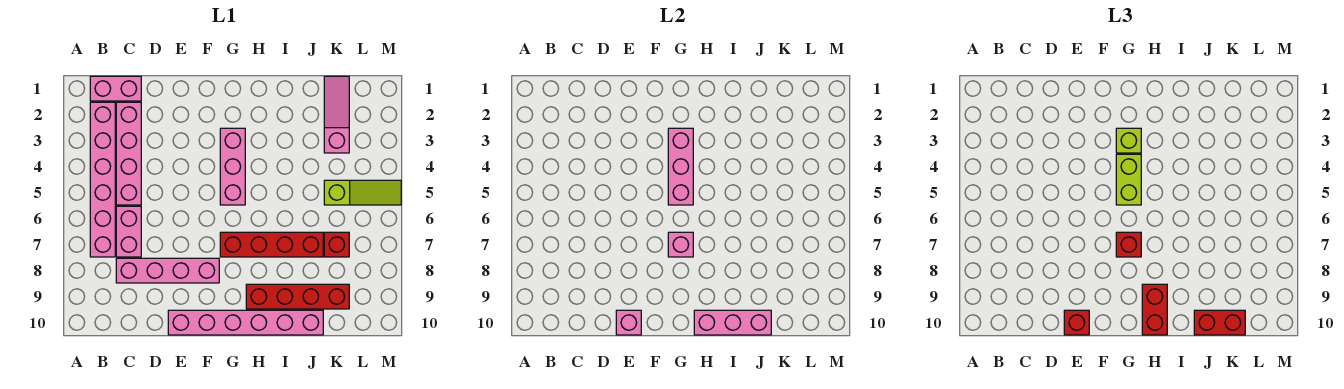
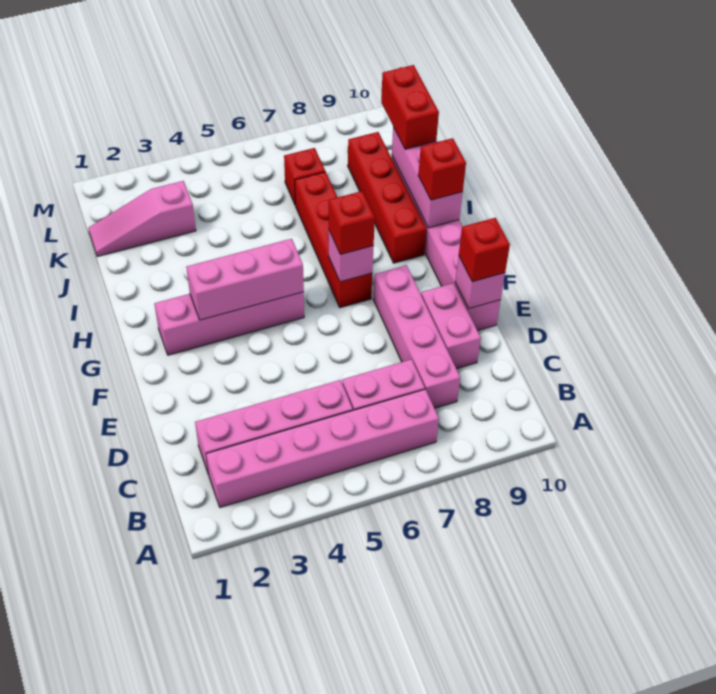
pink 1x2 brick [90,76,141,101] -> pink 1x2 brick moved to [421,283,481,369]
pink 1x3 brick [220,128,245,205] -> pink 1x4 brick [154,292,304,355]
lime 1x1 brick [1116,128,1141,153] -> none
lime 1x2 brick [1116,154,1141,205] -> none
red 1x2 brick [1142,284,1167,335] -> red 1x1 brick [418,138,466,200]
lime 1x3 slope [324,180,401,205] -> none

